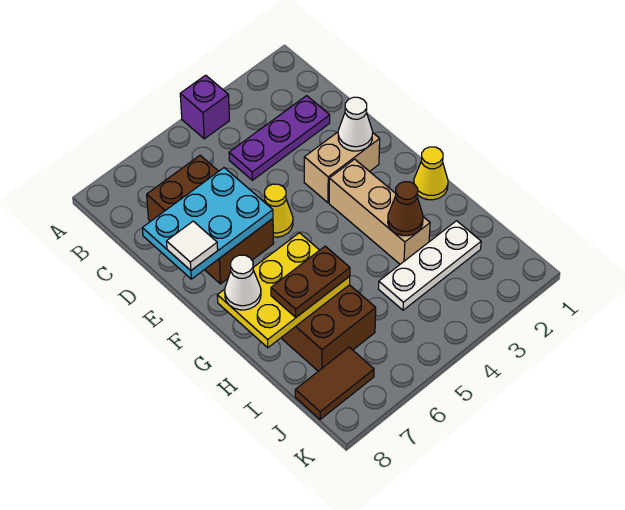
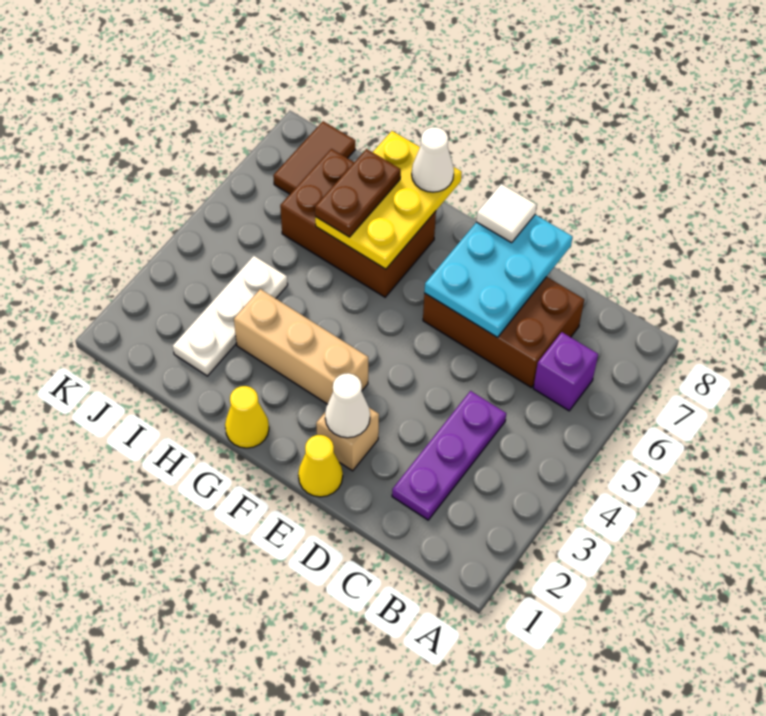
purple 1x1 brick [180,75,229,139] -> purple 1x1 brick moved to [533,332,598,411]
tan 1x2 brick [304,132,380,203] -> tan 1x1 brick [316,408,379,471]
yellow 1x1 cone [264,184,293,237] -> yellow 1x1 cone moved to [298,435,343,497]
brown 1x1 cone [388,182,423,236] -> none

